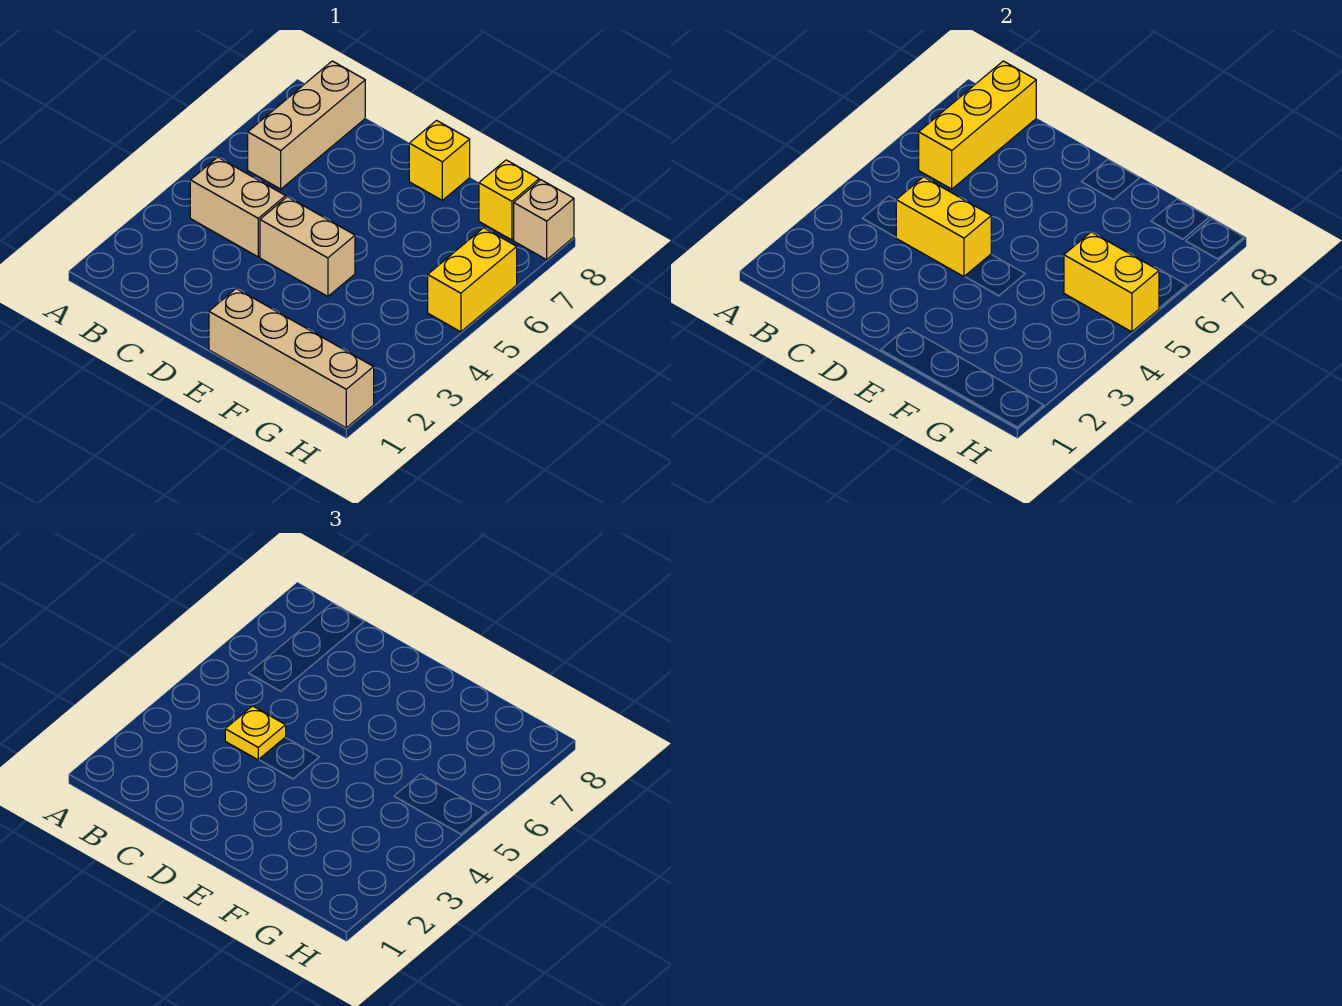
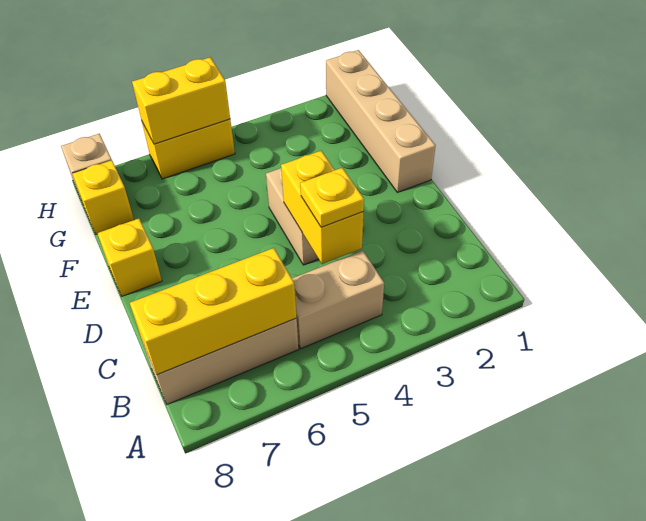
tan 1x2 brick [190,157,286,257] -> tan 1x2 brick turned to [292,251,384,349]
yellow 1x2 brick [1064,232,1159,332] -> yellow 1x2 brick turned to [132,57,230,144]

